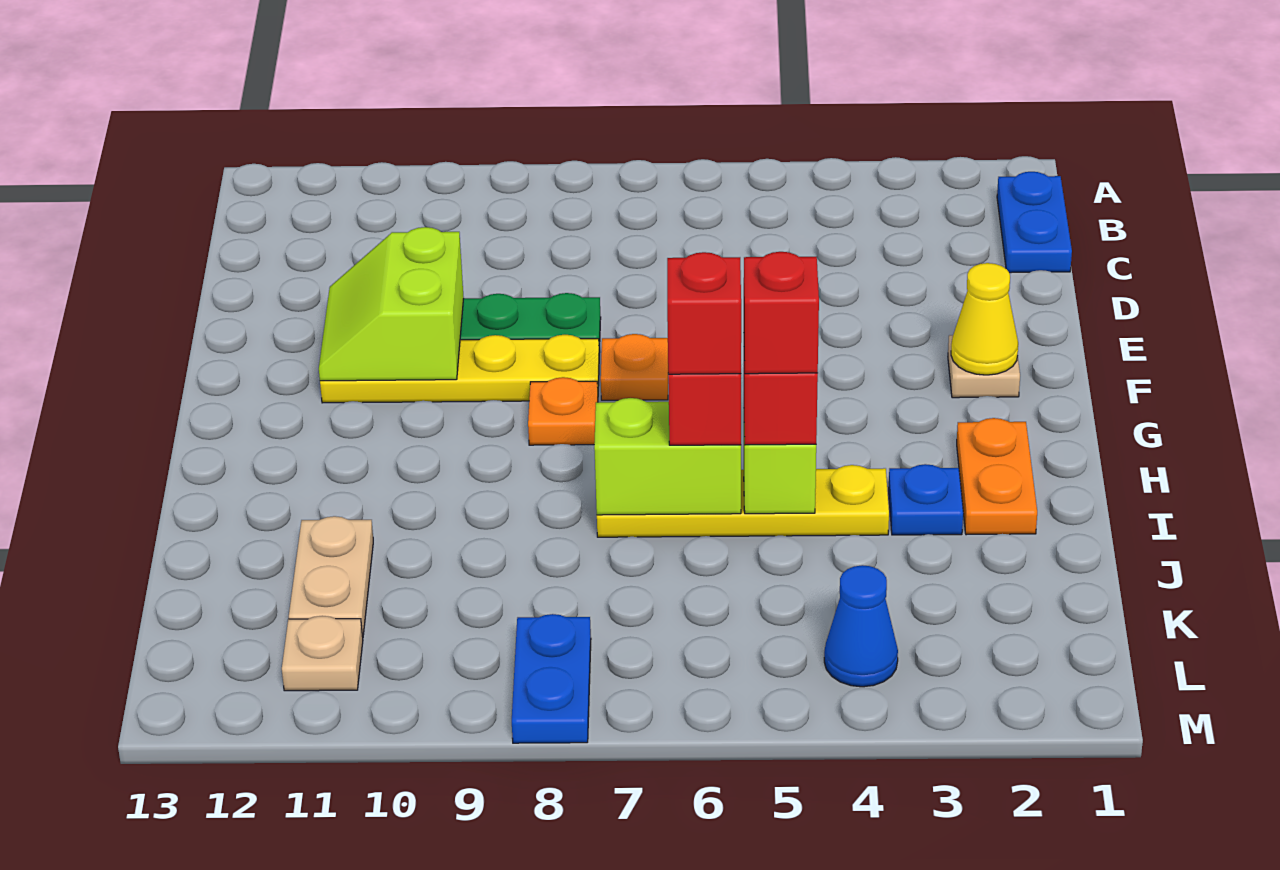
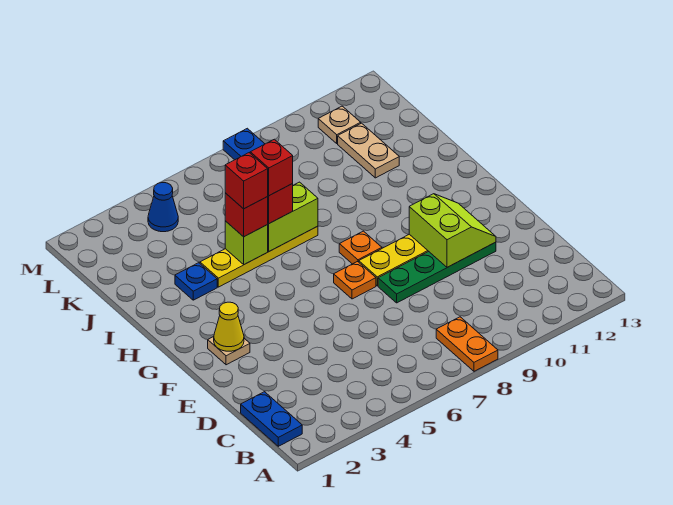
orange 1x2 plate [957,418,1037,535] -> orange 1x2 plate moved to [436,317,498,371]

